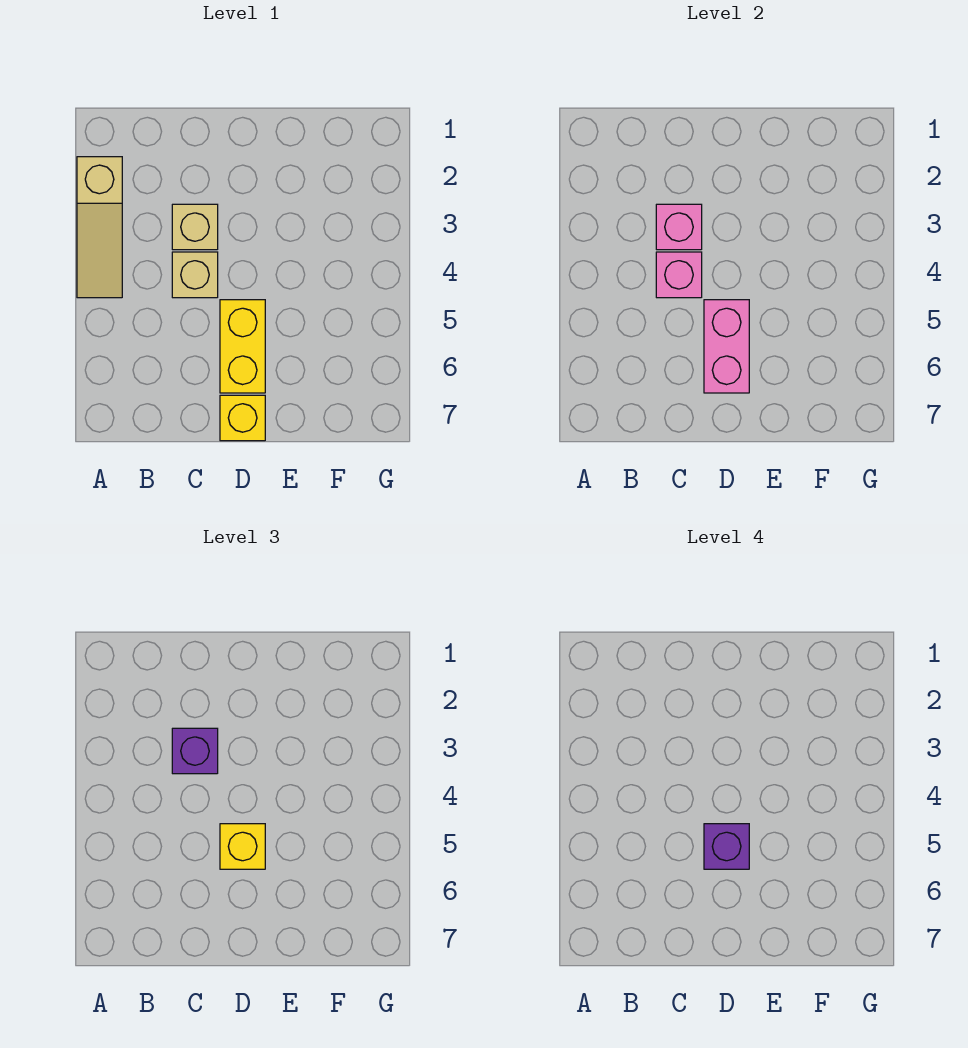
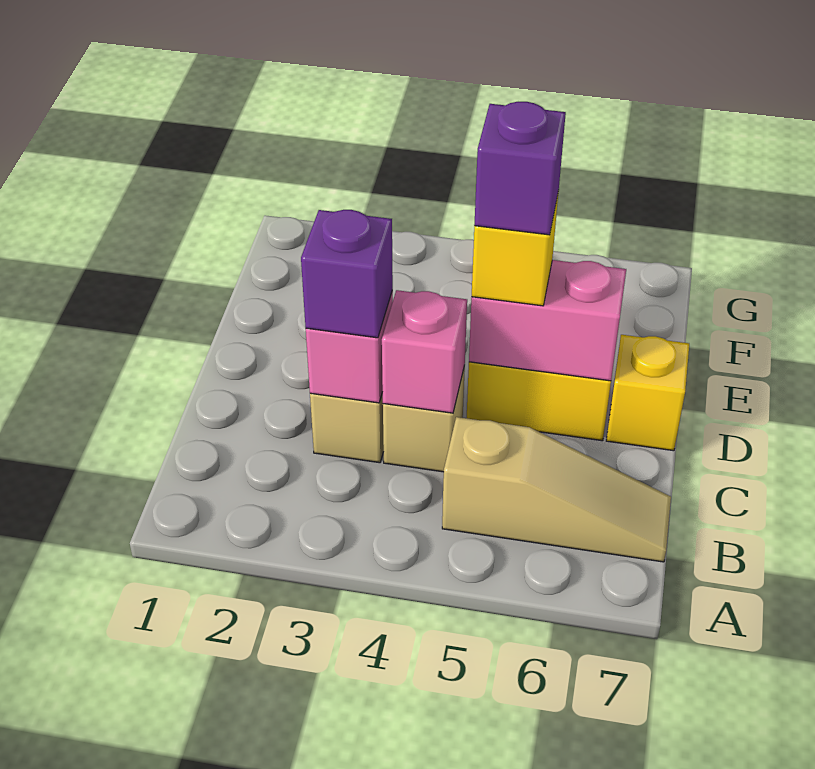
tan 1x3 slope [77,157,122,298] -> tan 1x3 slope moved to [442,417,671,562]

